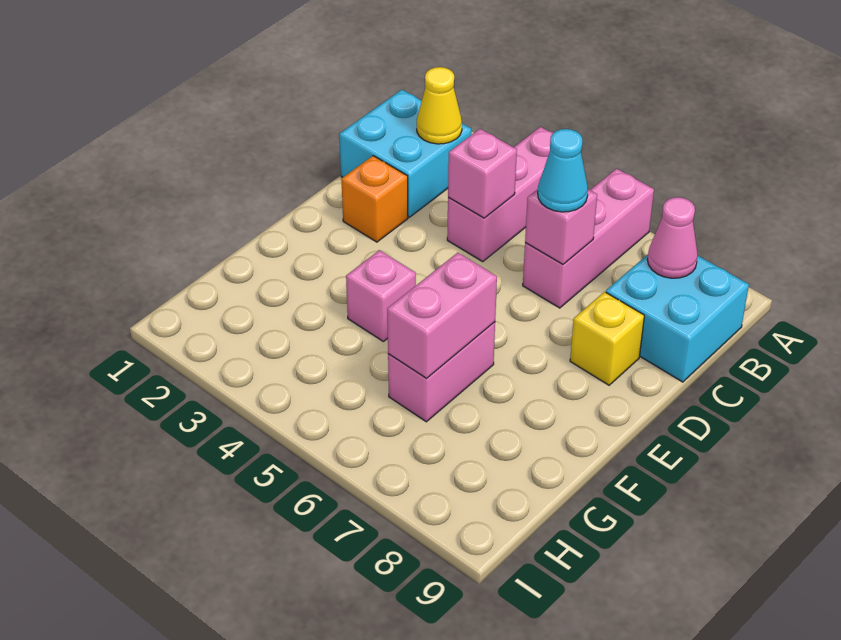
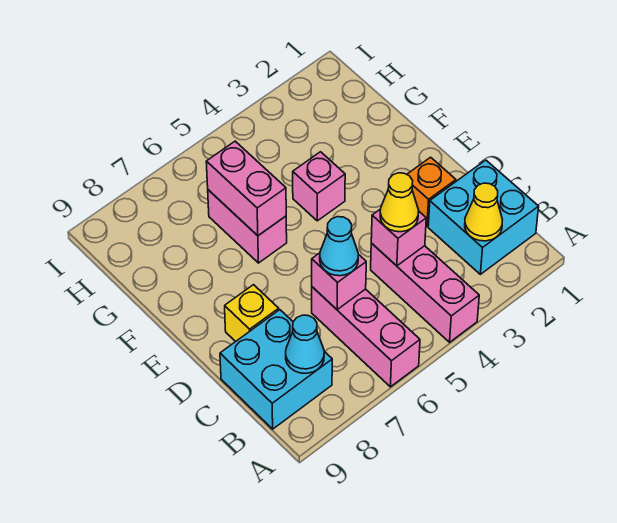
pink 1x1 cone [647,197,698,278] -> cyan 1x1 cone [286,315,324,373]
none -> yellow 1x1 cone [380,173,419,232]

